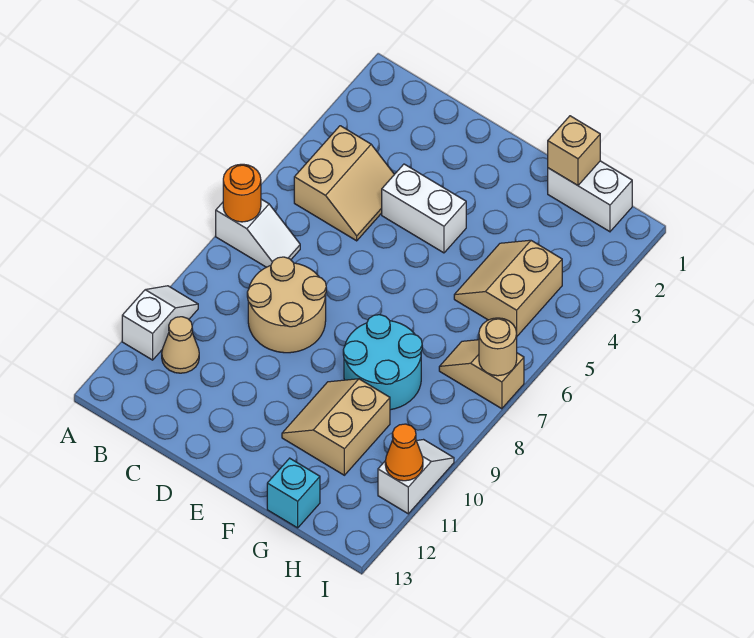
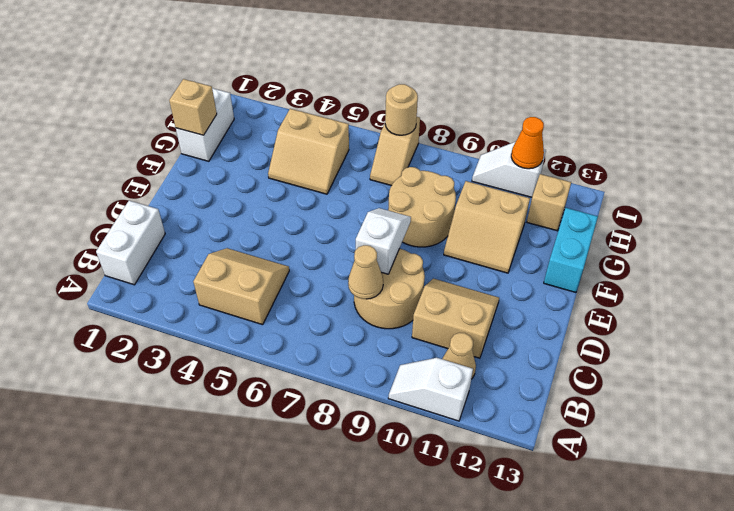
white 1x2 slope [216,199,300,267] -> white 1x2 slope moved to [356,208,411,274]
orange 1x1 round brick [223,164,261,222] -> none
none -> tan 1x1 cone [348,245,383,299]
none -> tan 2x2 slope [412,279,499,358]
white 1x2 brick [382,164,466,253] -> white 1x2 brick moved to [96,201,165,285]
cyan 2x2 round brick [343,315,422,410] -> tan 2x2 round brick [388,167,456,247]
cyan 1x1 brick [267,458,320,528] -> cyan 1x2 brick [544,208,598,292]
none -> tan 1x1 brick [527,174,571,231]

